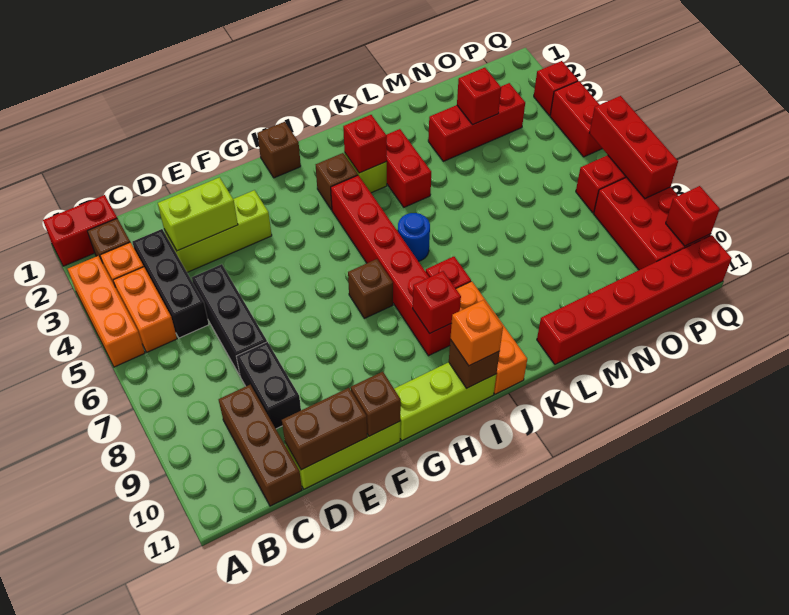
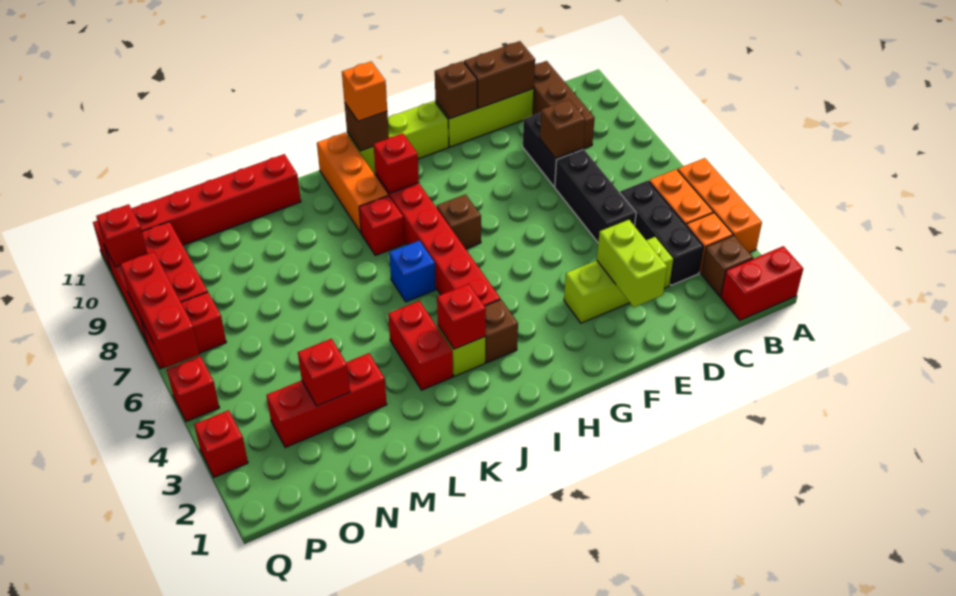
lime 1x2 brick [158,177,238,251] -> lime 1x2 brick turned to [597,220,667,307]
brown 1x1 brick [257,122,301,178] -> brown 1x1 brick moved to [540,100,585,158]
blue 1x1 round brick [398,213,430,261] -> blue 1x1 brick [389,241,436,302]
red 1x2 brick [550,81,602,157] -> red 1x1 brick [167,356,219,422]

